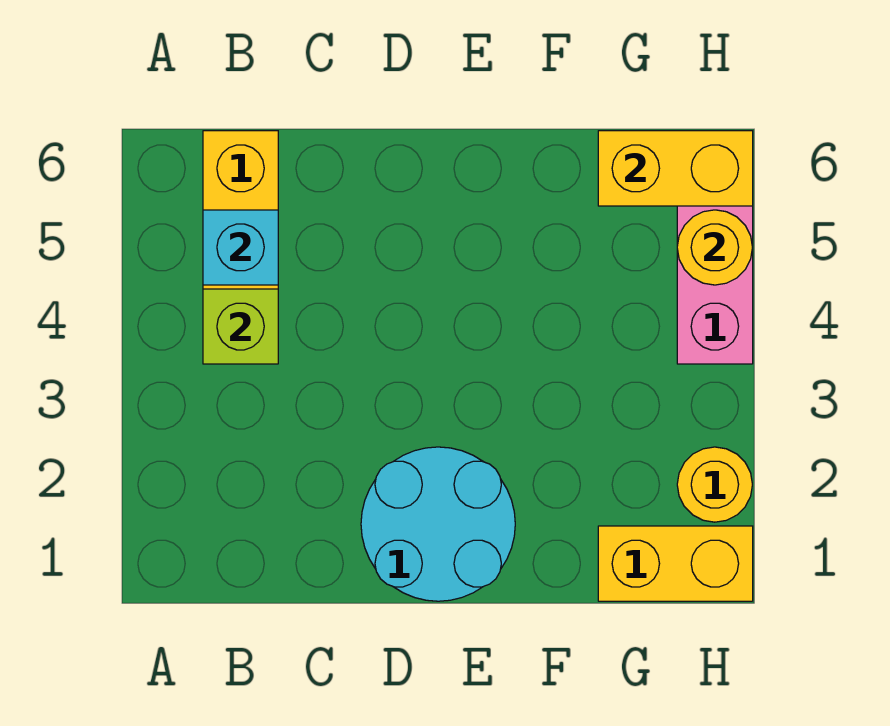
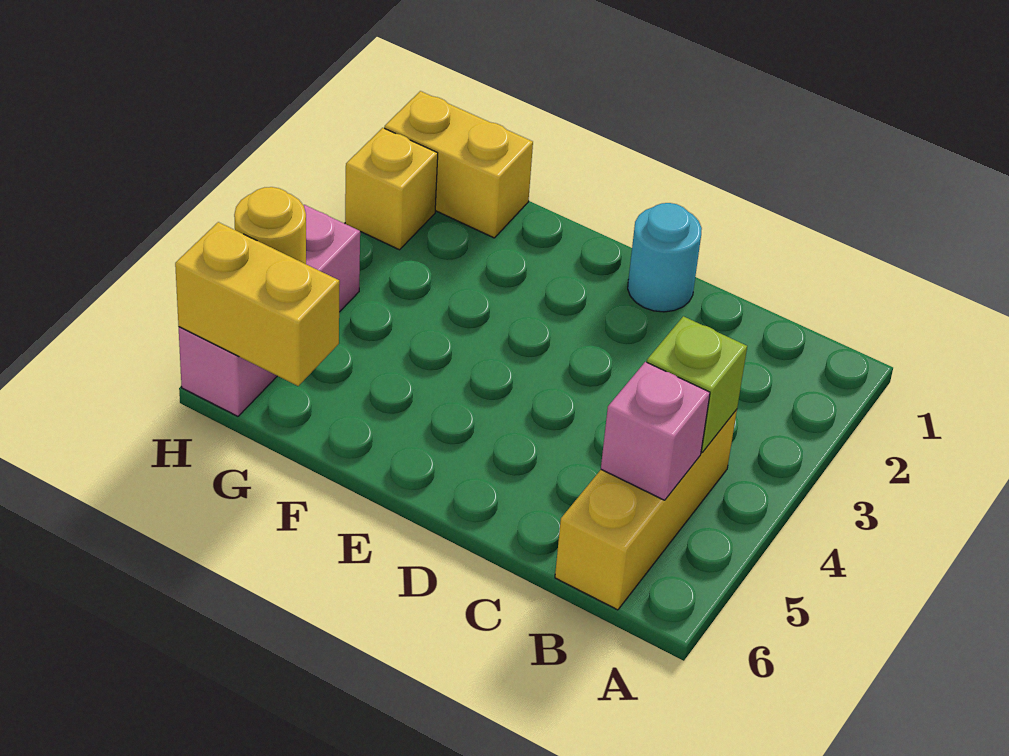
cyan 1x1 brick [203,210,278,285] -> pink 1x1 brick [601,362,710,500]
cyan 2x2 round brick [361,447,515,601] -> cyan 1x1 round brick [628,203,702,312]
yellow 1x1 round brick [677,447,752,522] -> yellow 1x1 brick [345,128,438,250]

